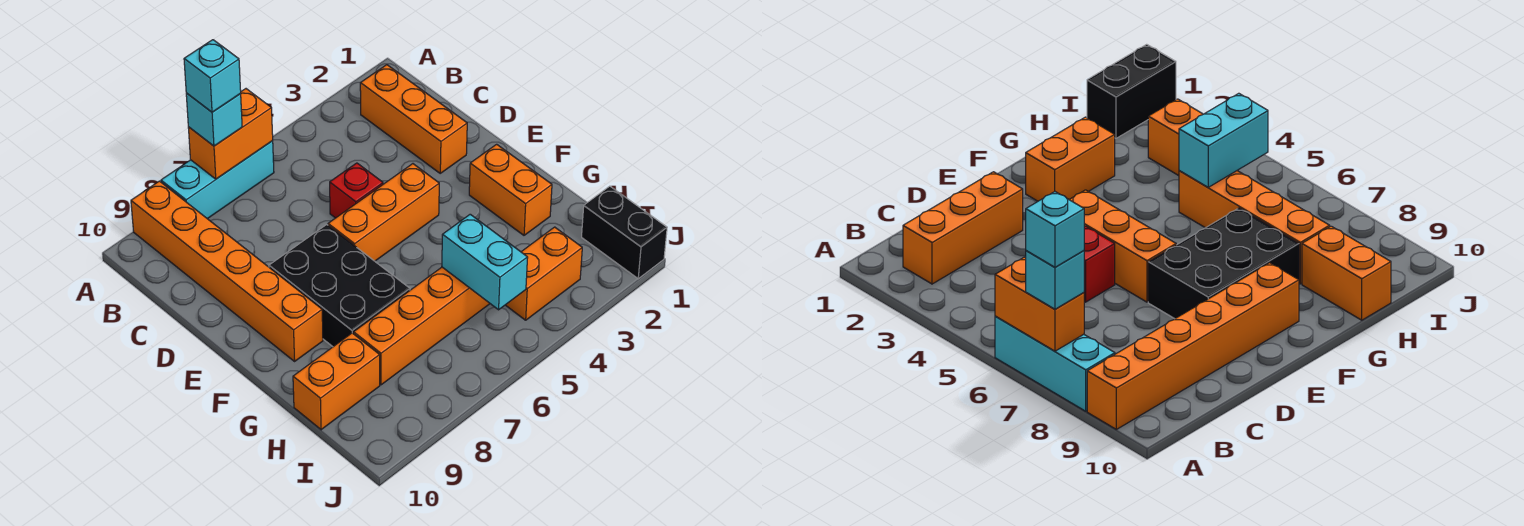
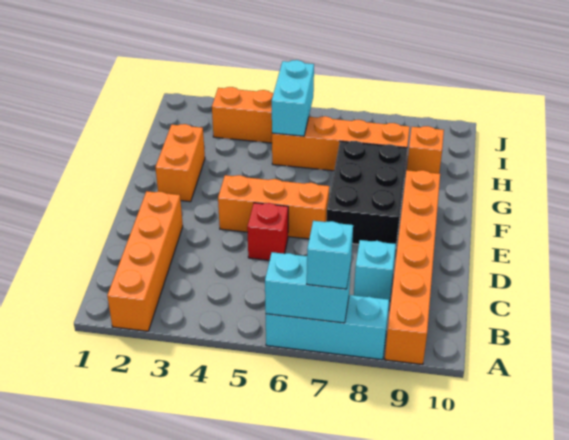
orange 1x2 brick [188,89,273,179] -> cyan 1x2 brick [265,252,351,323]
cyan 1x1 brick [184,40,241,112] -> cyan 1x1 brick moved to [354,240,396,301]
orange 1x3 brick [360,65,467,173] -> orange 1x4 brick [107,191,183,331]
orange 1x2 brick [293,333,380,430] -> orange 1x1 brick [407,126,444,174]
black 1x2 brick [582,186,667,279] -> none

